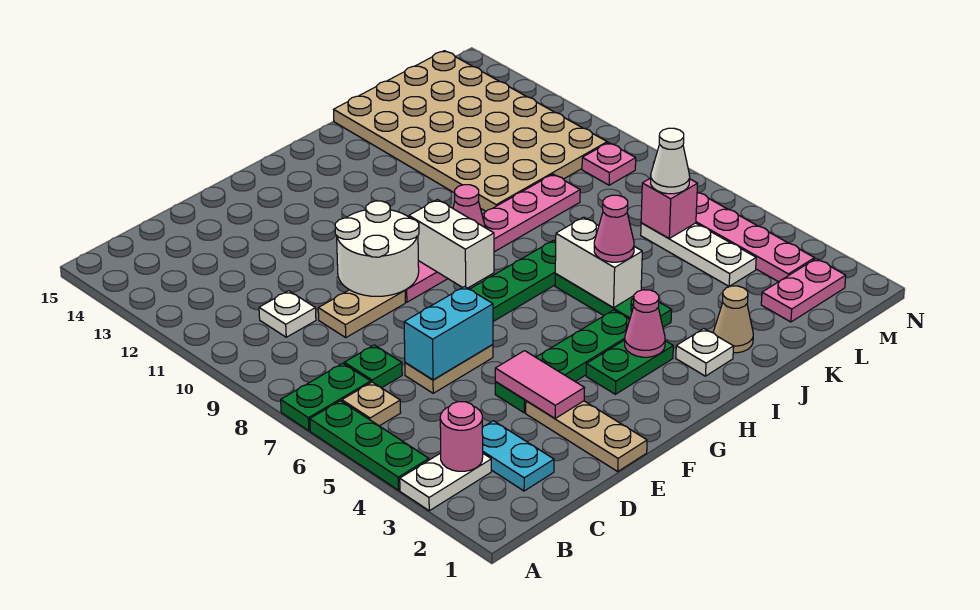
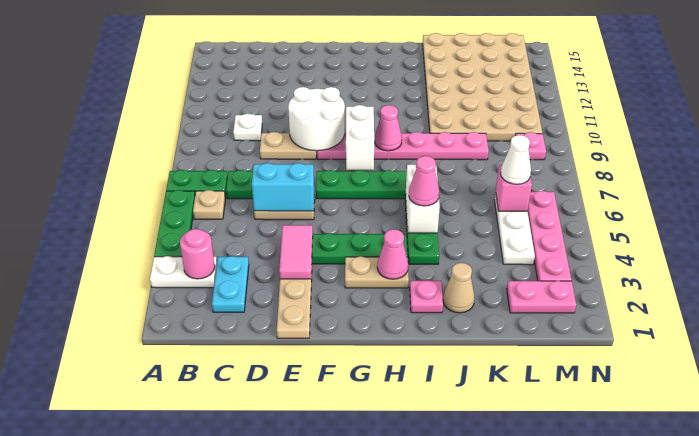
green 1x2 plate [586,340,673,394] -> tan 1x2 plate [345,256,409,288]
white 1x1 plate [676,329,734,376] -> pink 1x1 plate [410,280,443,313]

